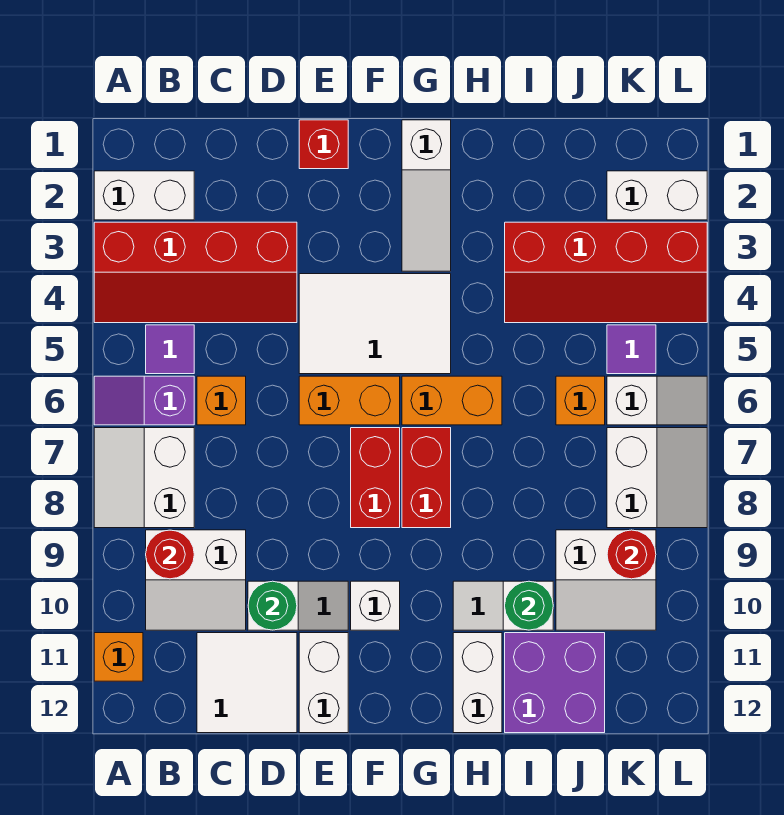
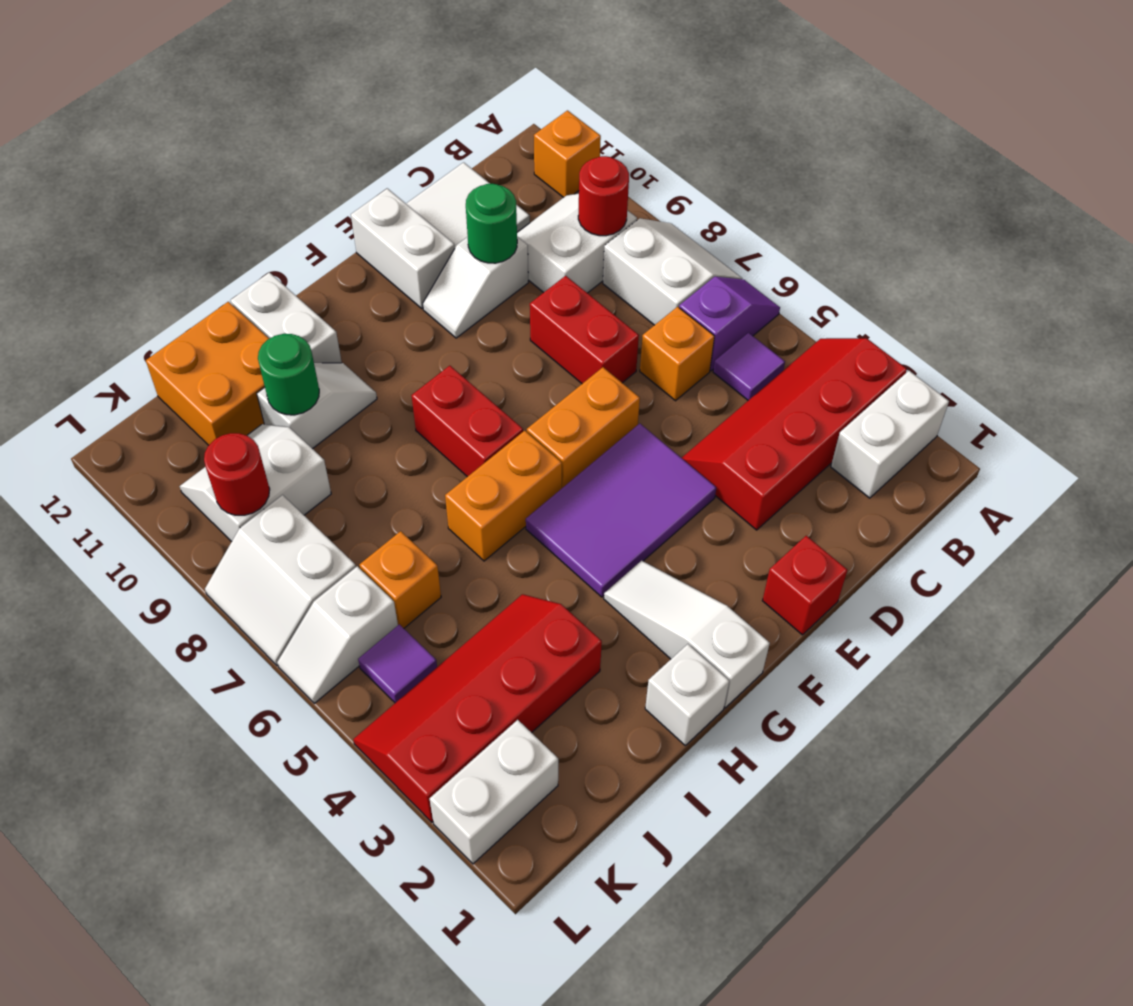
white 2x3 tile [299,274,451,374] -> purple 2x3 tile [526,424,716,597]
red 1x2 brick [351,428,400,528] -> red 1x2 brick moved to [530,276,639,384]
white 1x1 brick [351,581,400,630] -> white 1x1 brick moved to [645,644,729,745]
purple 2x2 brick [505,633,605,733] -> orange 2x2 brick [146,302,269,445]

